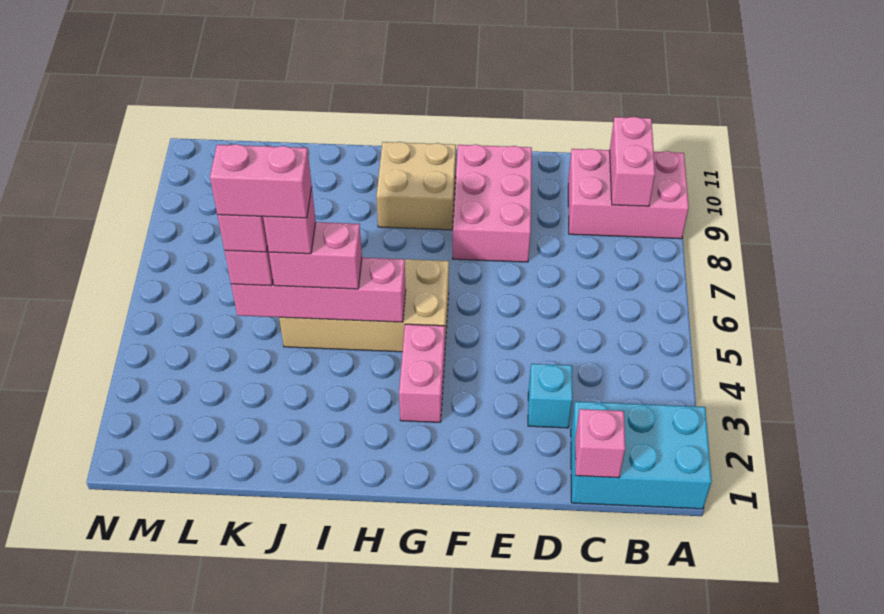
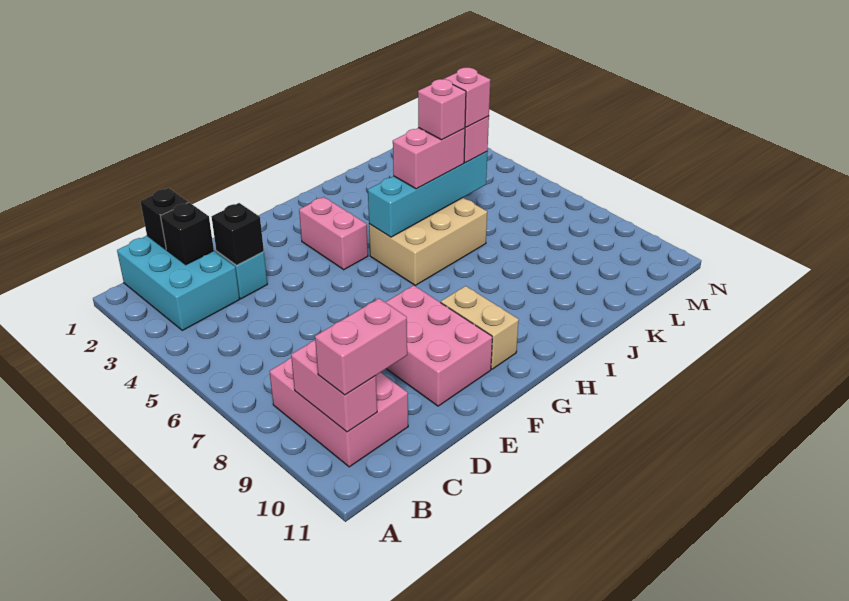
cyan 2x3 brick [571,402,712,509] -> cyan 2x3 brick turned to [117,236,240,330]
pink 2x3 brick [568,149,689,239] -> pink 2x3 brick turned to [269,358,408,467]
pink 1x1 brick [575,409,625,478] -> black 1x1 brick [140,188,188,249]
none -> black 1x1 brick [161,202,214,265]
none -> black 1x1 brick [212,203,264,265]
tan 2x4 brick [279,258,449,352] -> tan 2x3 brick [369,198,487,285]
tan 2x2 brick [376,142,456,230] -> tan 1x2 brick [441,286,519,369]
pink 1x4 brick [231,258,406,322] -> cyan 1x4 brick [368,152,487,237]
pink 1x2 brick [210,144,312,218] -> pink 1x2 brick moved to [315,299,407,395]

